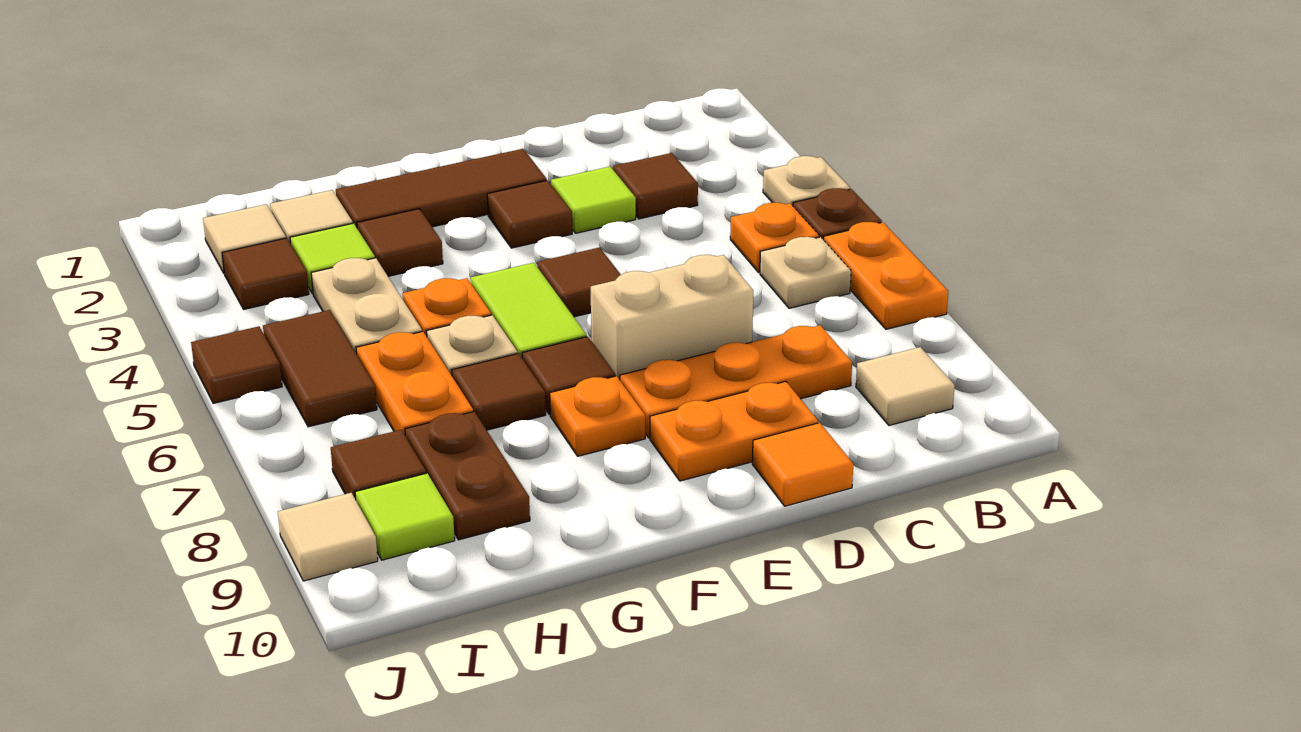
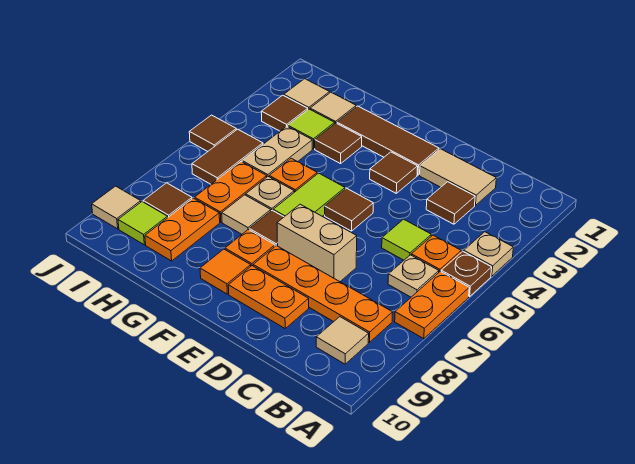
none -> tan 1x2 tile [420,149,496,205]
orange 1x3 plate [620,325,852,438] -> orange 1x4 plate [253,246,393,342]
lime 1x1 tile [551,167,636,233] -> lime 1x1 tile moved to [382,219,431,260]
orange 1x1 tile [752,423,853,506] -> orange 1x1 tile moved to [200,249,251,294]
brown 1x1 tile [452,353,546,430] -> tan 1x1 tile [222,195,271,234]
brown 1x2 plate [405,411,530,540] -> orange 1x2 plate [145,198,220,261]

